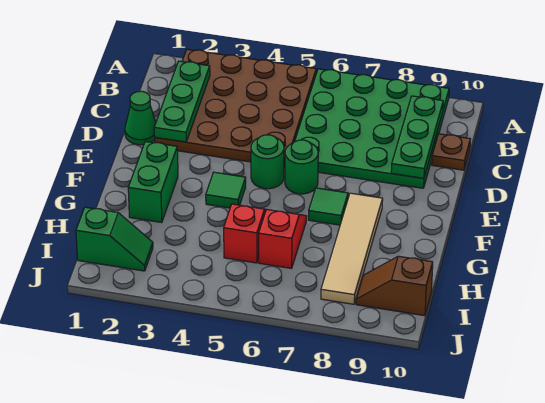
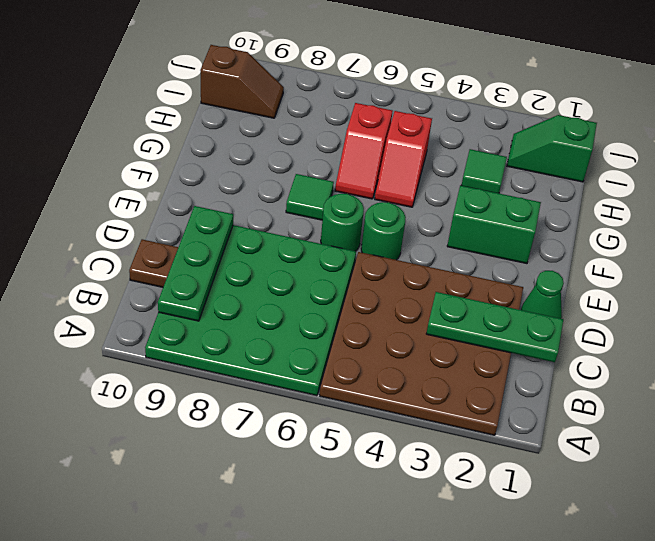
green 1x3 plate [154,61,210,142] -> green 1x3 plate turned to [426,292,563,362]
green 1x2 brick [128,141,178,223] -> green 1x2 brick turned to [447,185,541,264]
green 1x1 tile [206,172,246,208] -> green 1x1 tile moved to [461,149,507,193]
tan 1x4 tile [321,193,383,304] -> none

